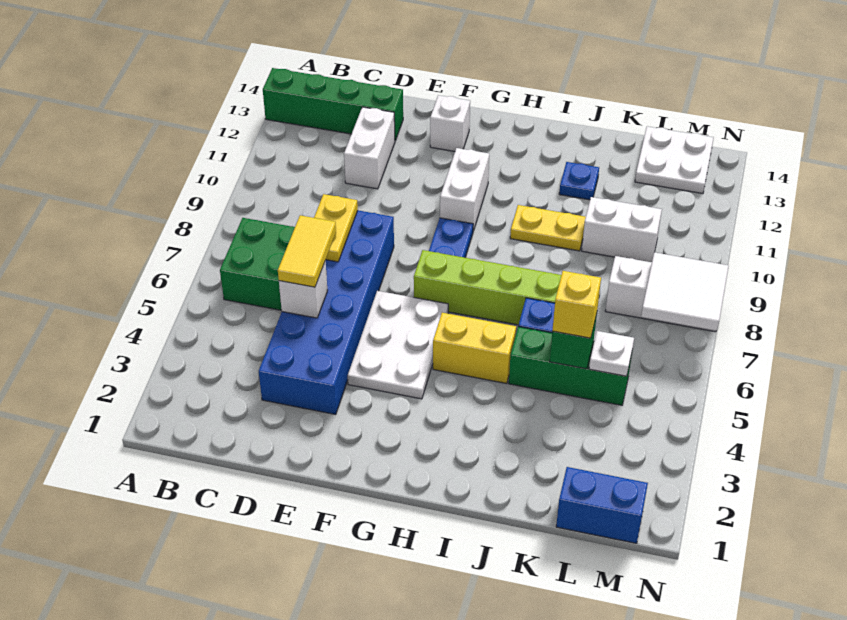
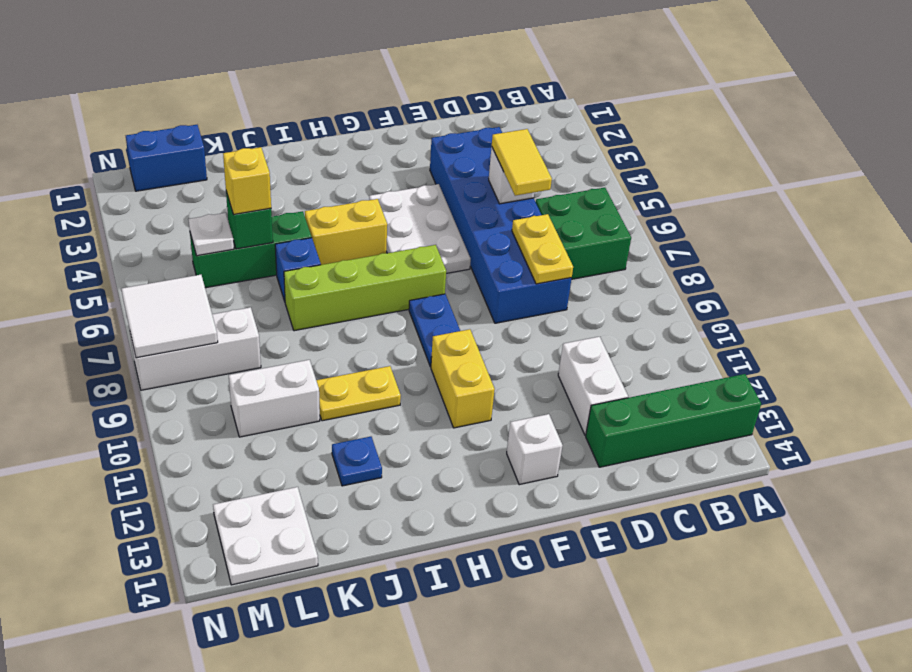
white 1x2 brick [440,148,489,231] -> yellow 1x2 brick [431,329,495,428]

